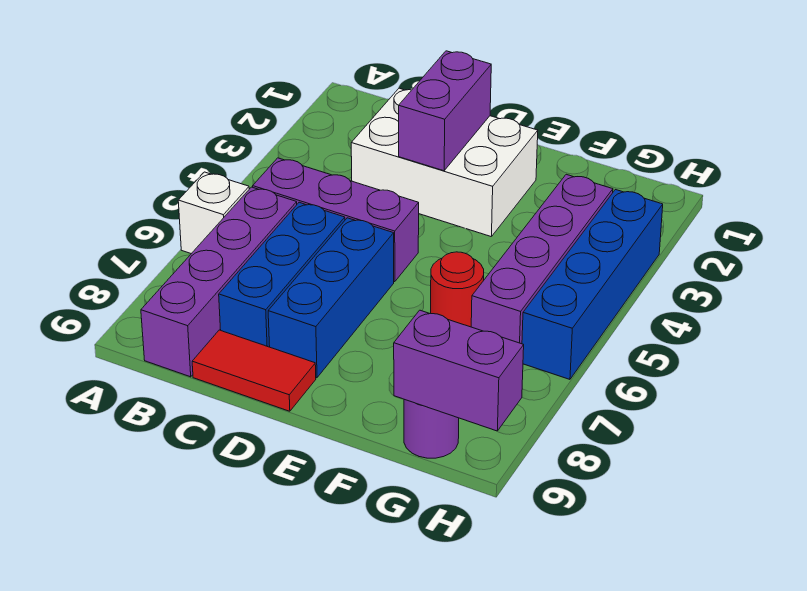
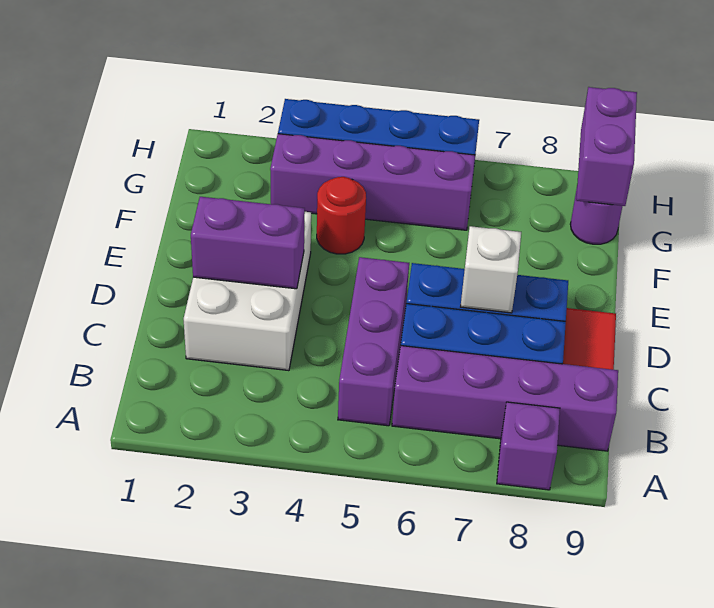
white 1x1 brick [178,172,249,254] -> white 1x1 brick moved to [461,226,521,313]
none -> purple 1x1 brick [497,402,560,490]
red 1x1 round brick [431,252,484,327] -> red 1x1 round brick moved to [317,177,366,254]

